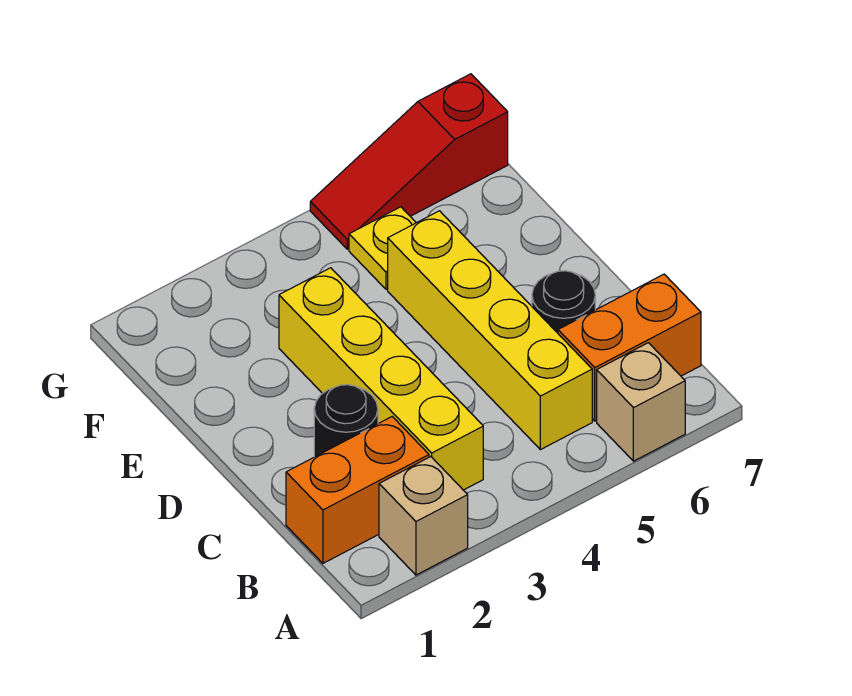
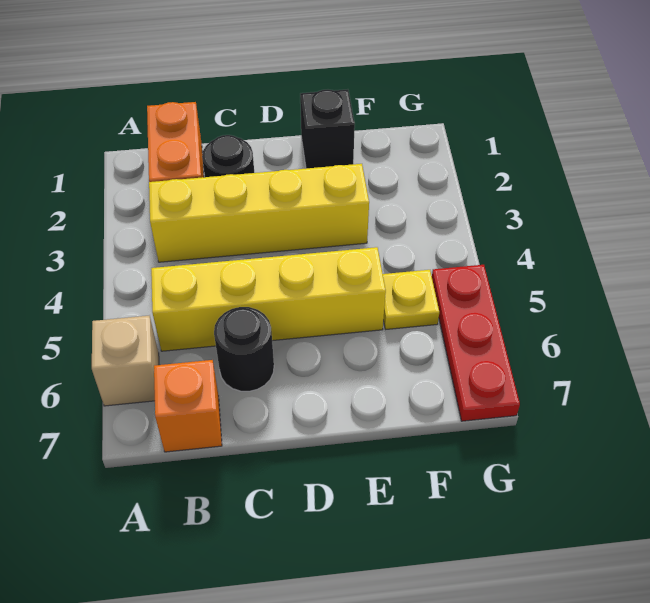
tan 1x1 brick [379,457,468,575] -> none
orange 1x2 brick [558,274,701,421] -> orange 1x1 brick [154,360,222,452]
none -> black 1x1 brick [300,89,355,168]
red 1x3 slope [310,74,508,249] -> red 1x3 plate [432,265,520,421]

